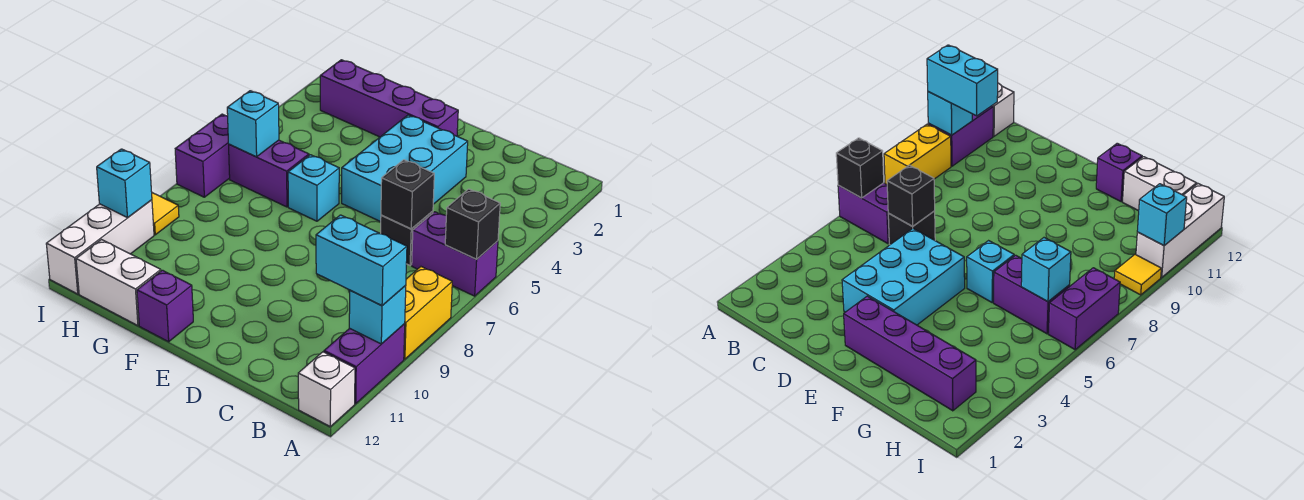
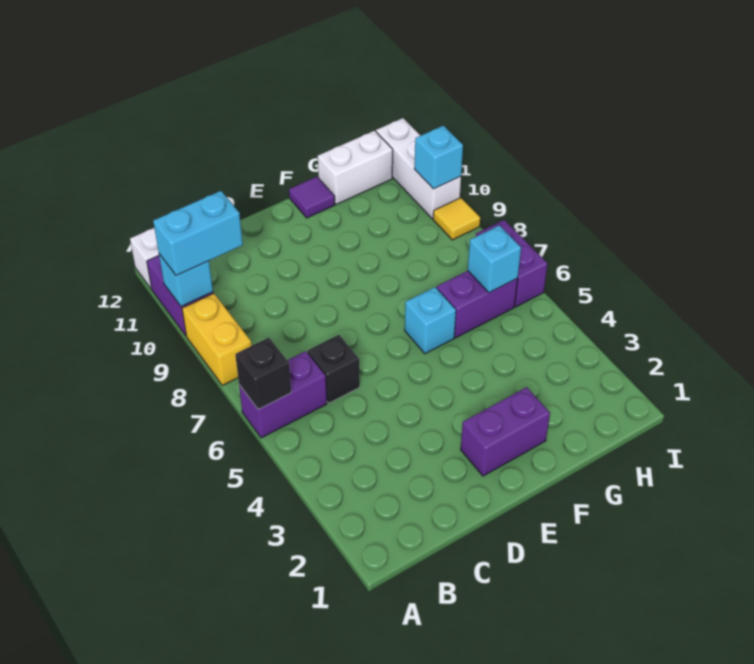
black 1x1 brick [381,160,434,229] -> none
cyan 2x3 brick [342,115,468,222] -> none
purple 1x4 brick [320,60,458,137] -> purple 1x2 brick [461,387,550,476]
purple 1x1 brick [137,270,193,342] -> purple 1x1 tile [289,177,335,218]

